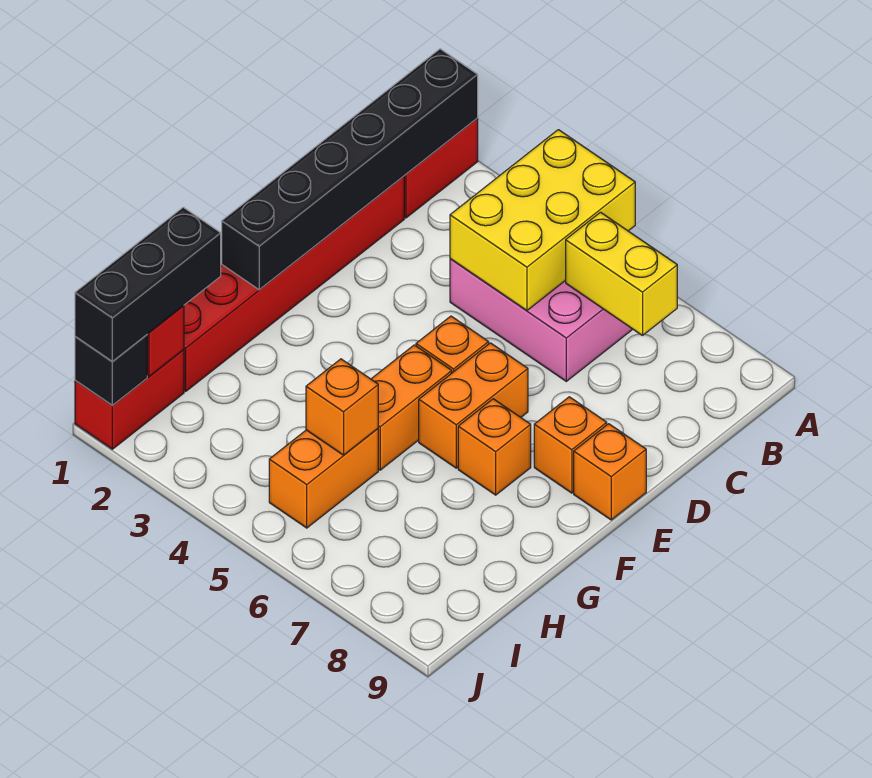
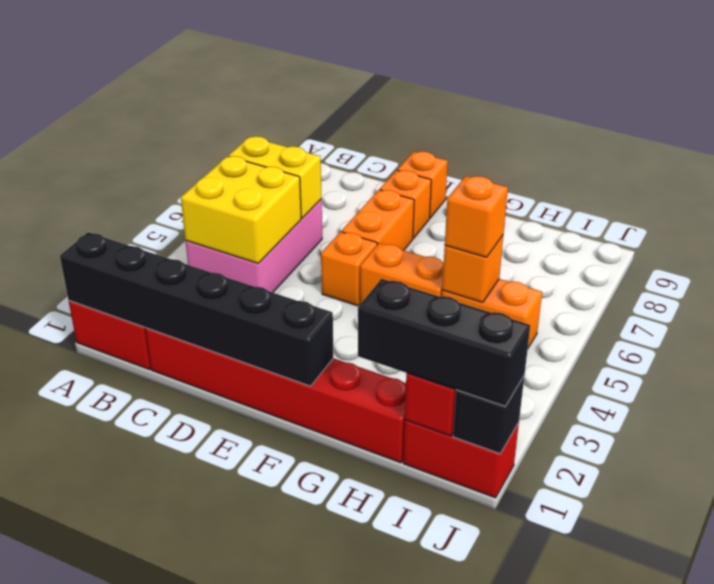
yellow 2x3 brick [450,130,635,311] -> yellow 2x2 brick [181,156,301,263]
yellow 1x2 brick [566,212,677,335] -> yellow 1x2 brick turned to [228,136,322,218]
orange 1x2 brick [419,343,528,468] -> orange 1x2 brick turned to [342,190,414,250]
orange 1x1 brick [458,399,531,495] -> orange 1x1 brick moved to [445,176,508,257]

